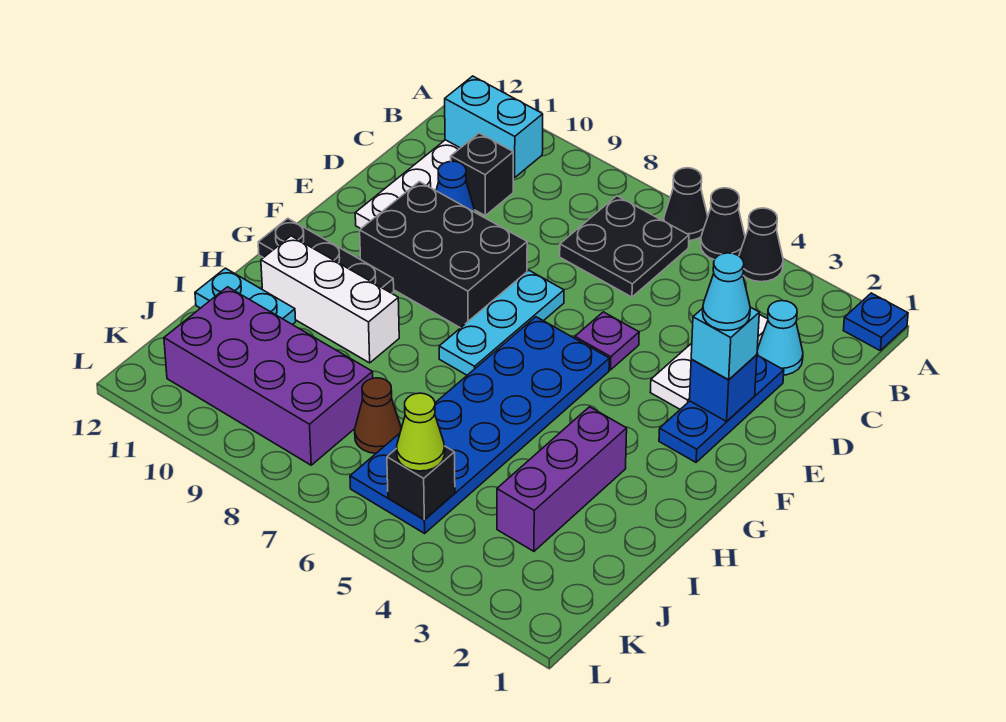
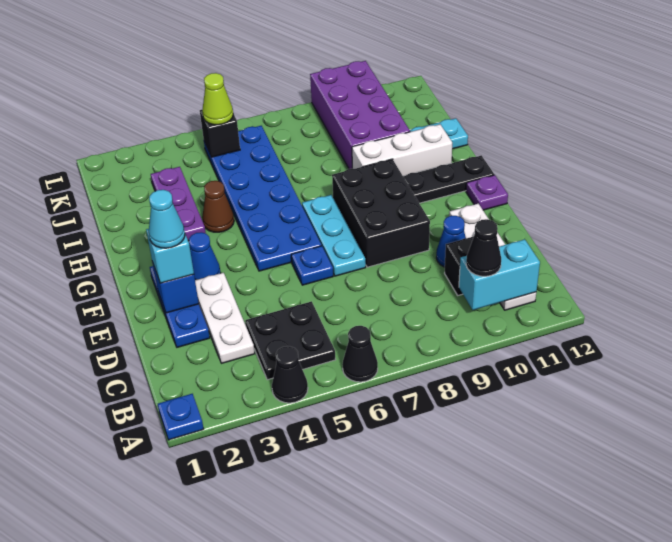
black 1x1 cone [701,188,745,260] -> black 1x1 cone moved to [466,219,501,276]
black 2x2 plate [560,196,689,297] -> black 2x2 plate moved to [245,301,336,380]
cyan 1x1 cone [757,301,803,375] -> none
purple 1x1 plate [575,312,639,370] -> purple 1x1 plate moved to [466,175,508,210]
none -> blue 1x1 plate [291,246,333,285]
black 2x3 brick [360,182,527,328] -> black 2x3 brick turned to [332,159,430,267]
none -> blue 1x1 cone [189,232,221,280]
purple 1x3 brick [497,407,627,551] -> purple 1x3 plate [151,167,206,241]
brown 1x1 cone [355,378,401,453] -> brown 1x1 cone moved to [202,181,234,232]
purple 2x4 brick [164,287,373,465] -> purple 2x4 brick turned to [310,61,410,169]

